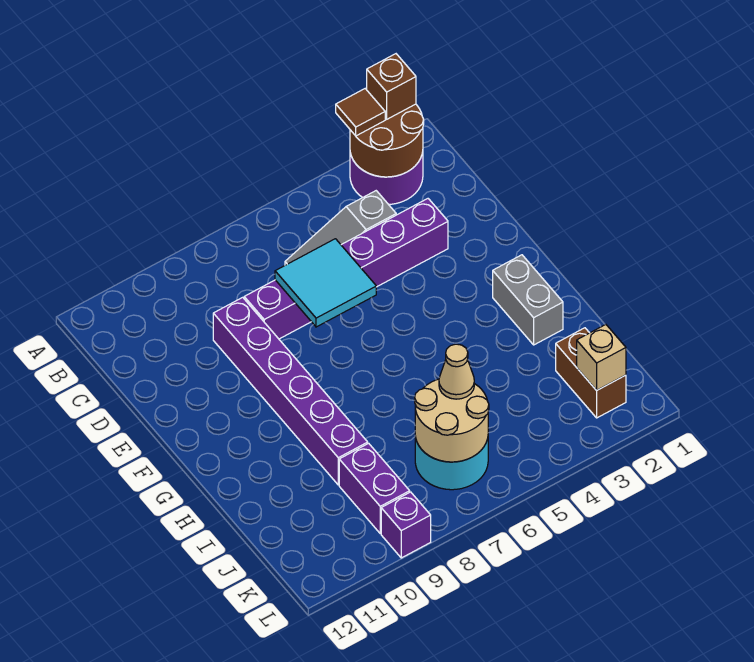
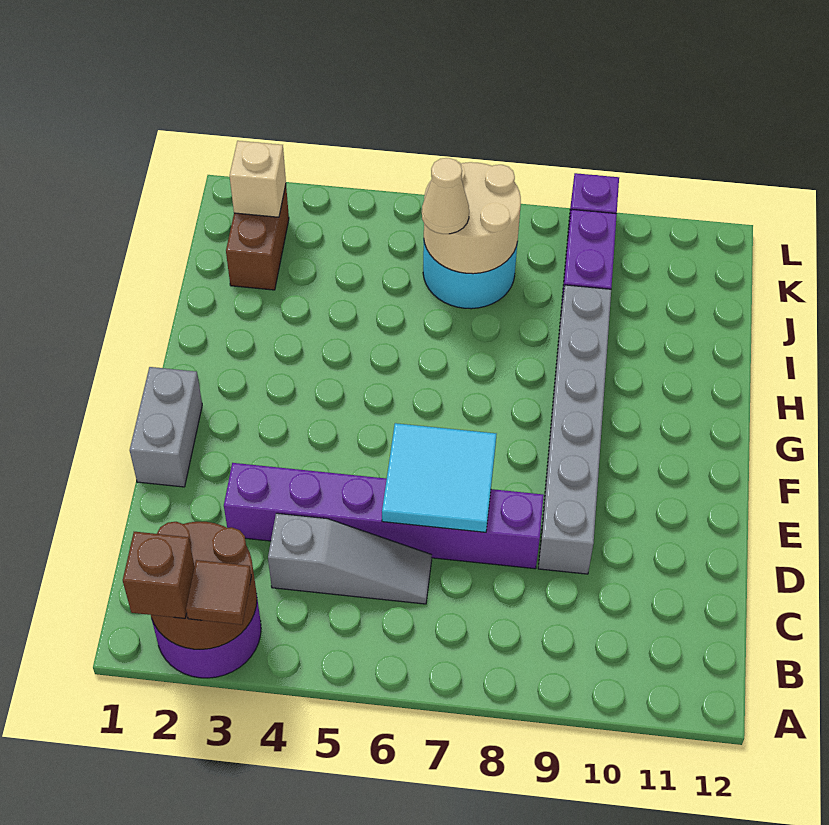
purple 1x6 brick [213,297,368,485] -> grey 1x6 brick [538,285,611,574]
grey 1x2 brick [493,255,563,345] -> grey 1x2 brick moved to [130,367,202,487]

